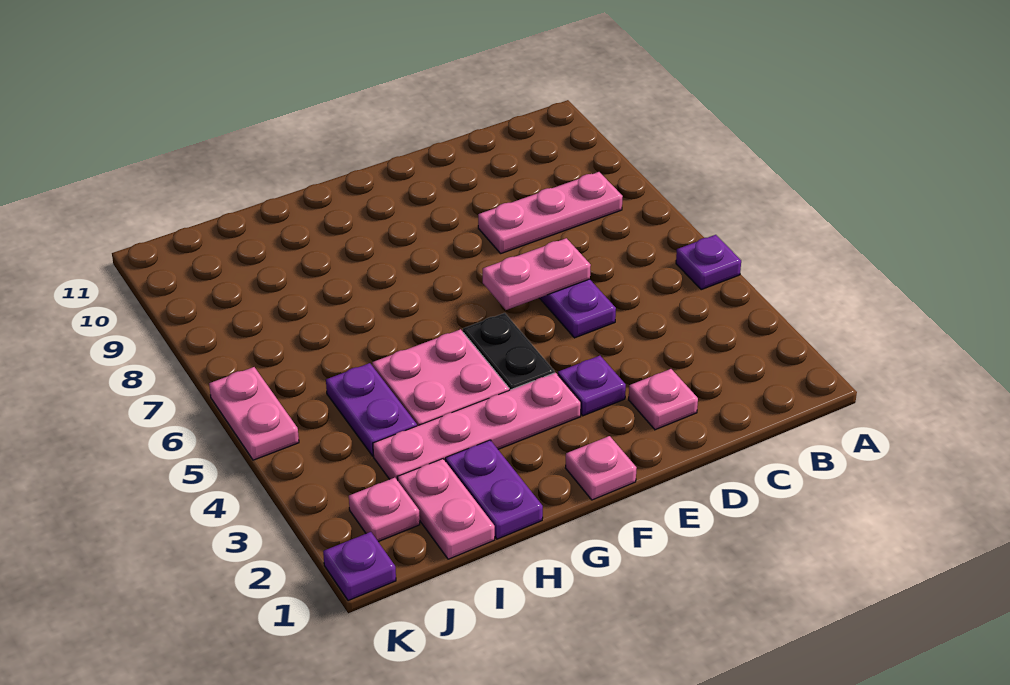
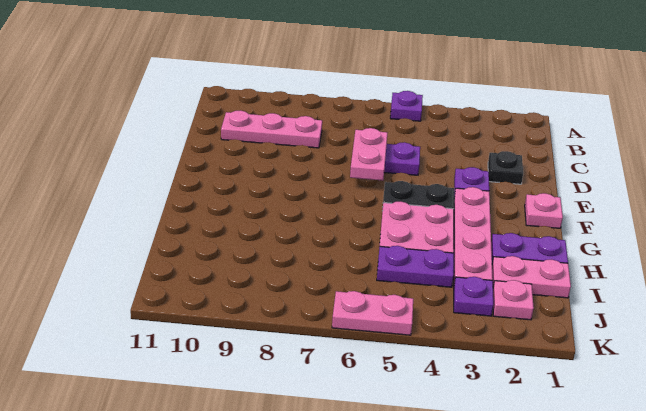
pink 1x3 plate [478,172,623,253] -> pink 1x3 plate turned to [221,110,322,148]
pink 1x1 plate [629,369,698,430] -> black 1x1 plate [488,151,523,184]
purple 1x1 plate [323,532,396,601] -> purple 1x1 plate moved to [454,277,493,316]

